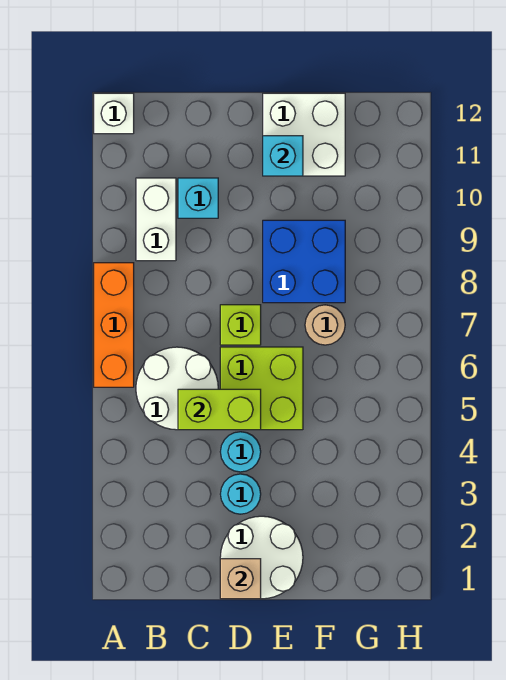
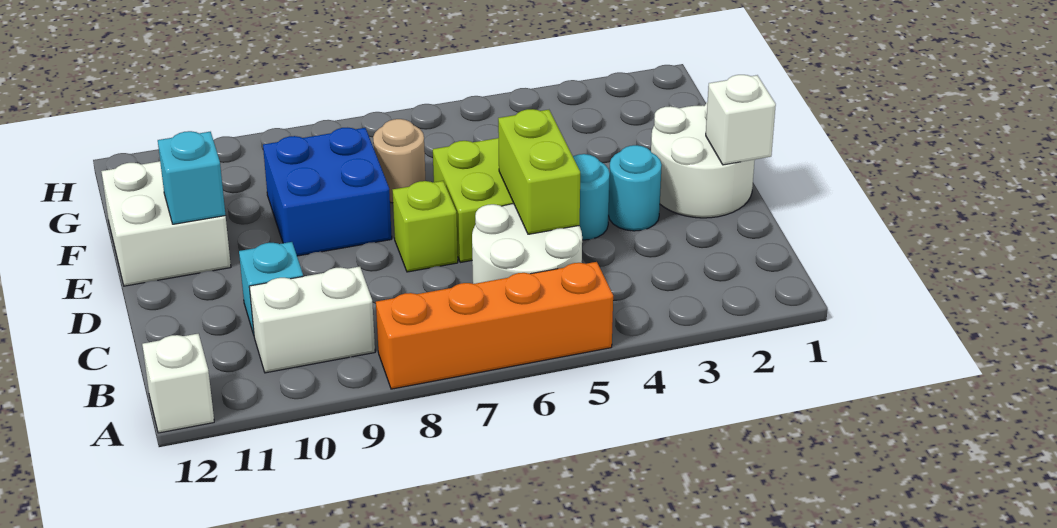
orange 1x3 brick [94,263,134,387] -> orange 1x4 brick [376,262,613,389]
tan 1x1 brick [220,559,261,599] -> white 1x1 brick [706,75,776,165]

